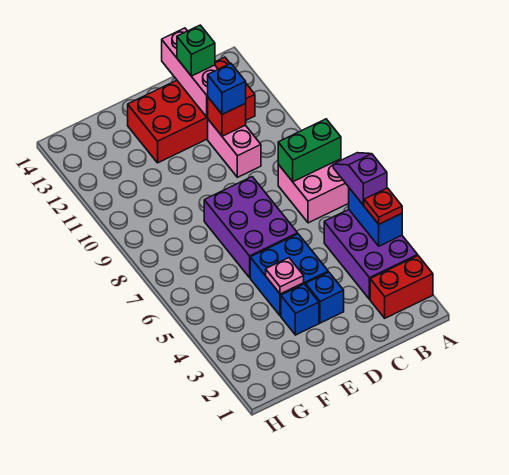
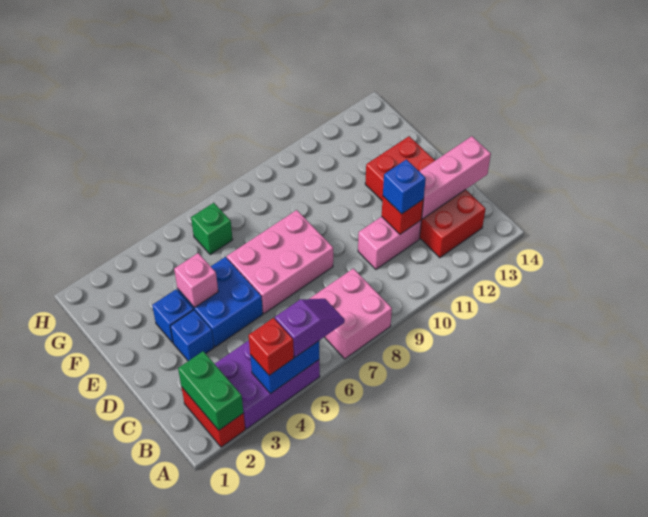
red 1x1 plate [364,188,402,224] -> red 1x1 brick [248,318,294,375]
green 1x2 brick [278,119,341,182] -> green 1x2 brick moved to [178,351,243,430]
green 1x1 brick [177,25,215,76] -> green 1x1 brick moved to [191,203,233,255]
purple 2x3 brick [204,177,298,277] -> pink 2x3 brick [227,210,333,314]
pink 1x1 plate [266,258,304,294] -> pink 1x1 brick [174,253,218,308]

